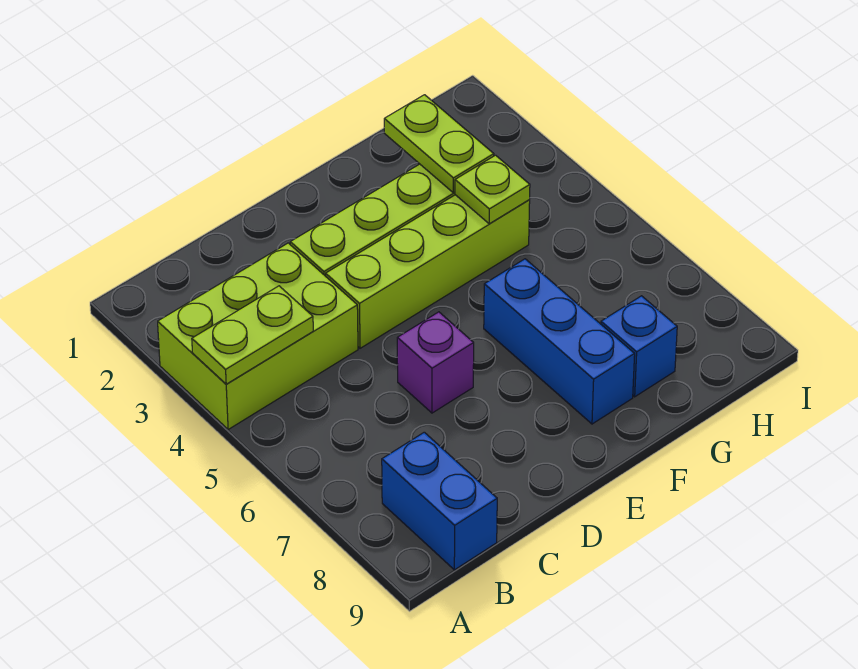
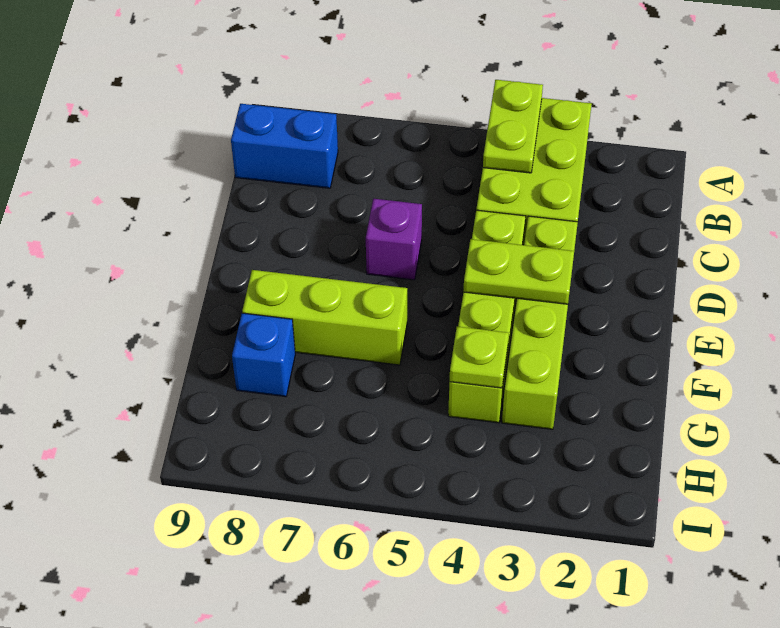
blue 1x3 brick [484,259,635,424] -> lime 1x3 brick [242,270,407,365]
lime 1x2 plate [384,95,494,193] -> lime 1x2 plate moved to [463,239,574,304]

